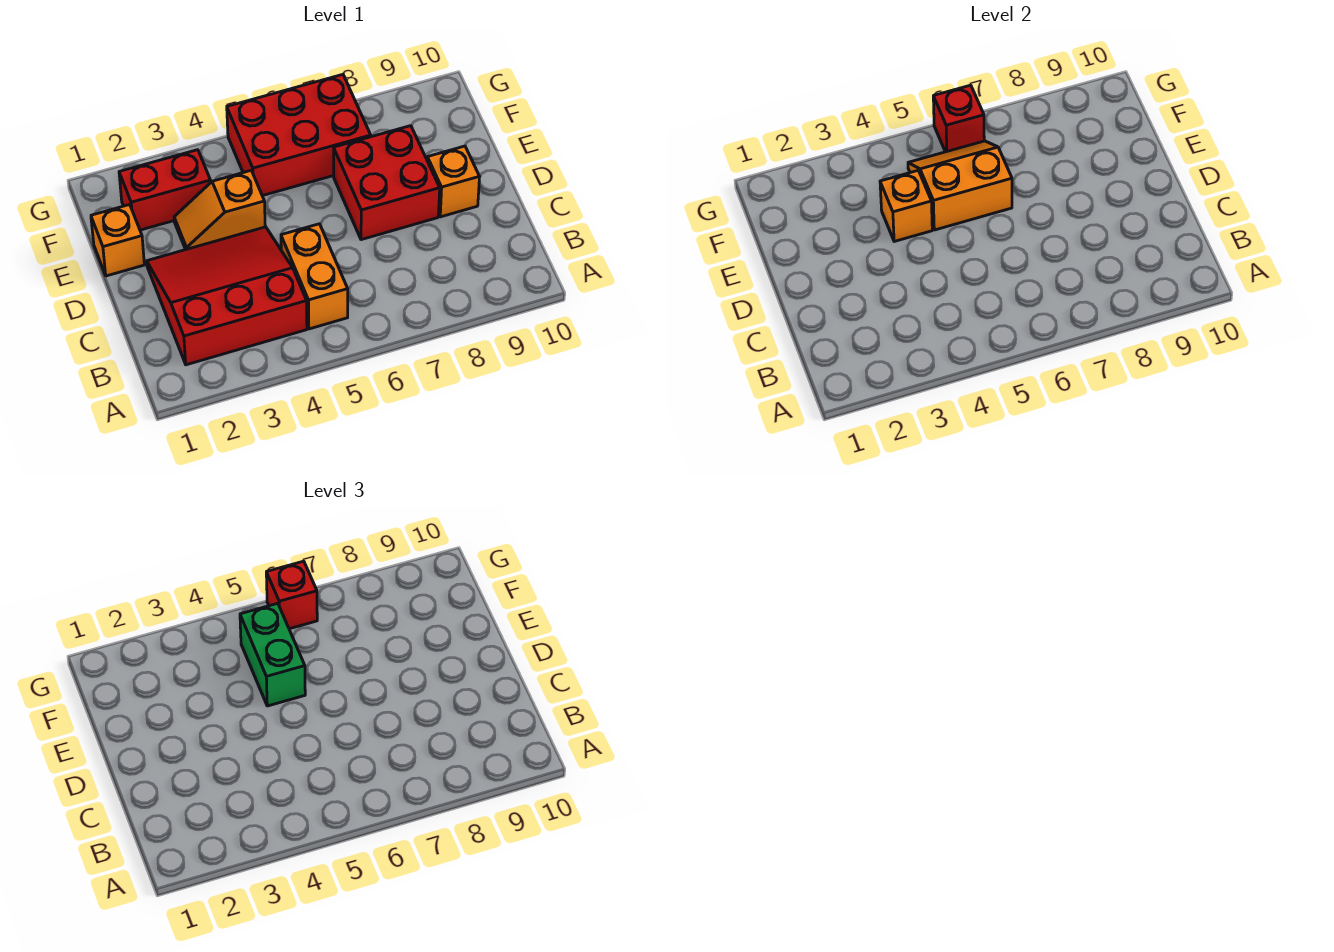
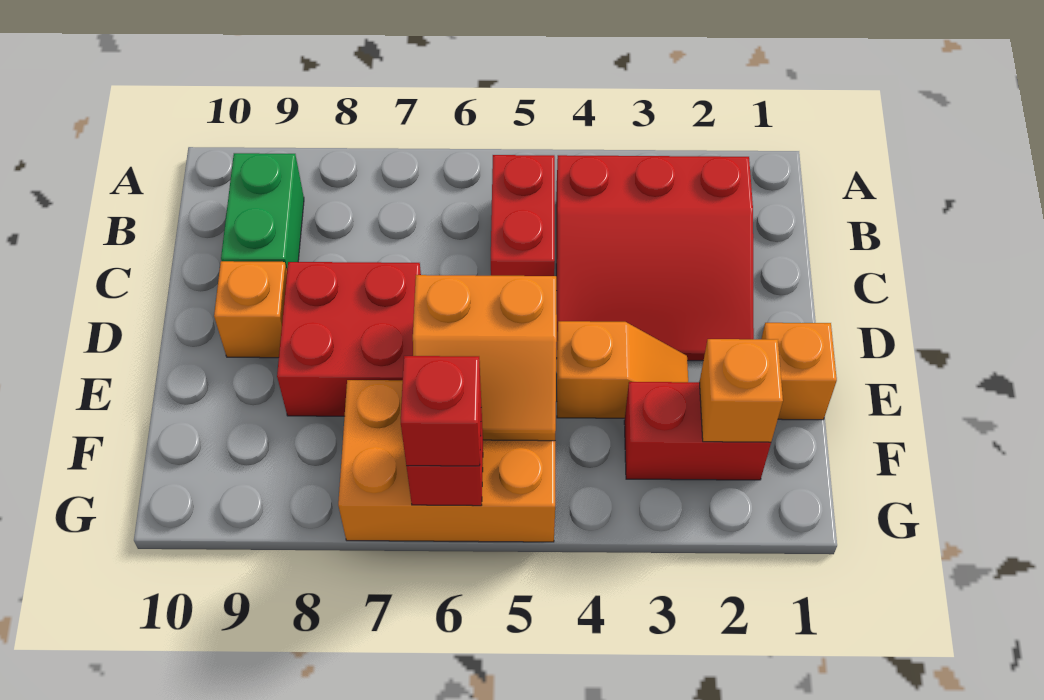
orange 1x2 brick [281,224,348,329] -> red 1x2 brick [491,155,555,276]
orange 1x1 brick [880,171,932,242] -> orange 1x1 brick moved to [700,339,783,442]
green 1x2 brick [240,603,305,706] -> green 1x2 brick moved to [221,153,304,269]
red 2x3 brick [227,75,371,196] -> orange 2x3 brick [338,380,555,542]

